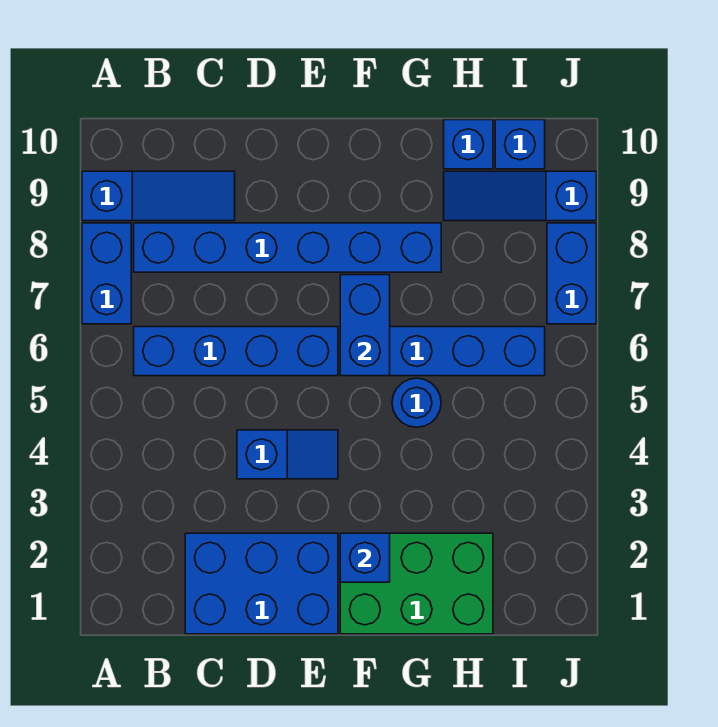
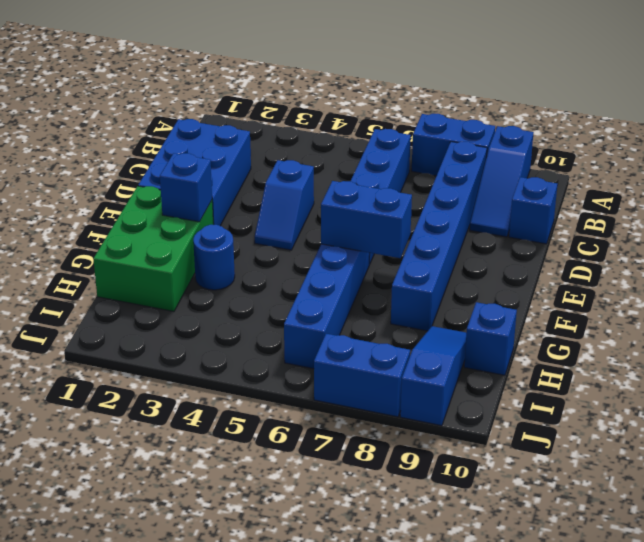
blue 1x1 round brick [392,378,441,427] -> blue 1x1 round brick moved to [193,225,235,290]
blue 1x1 brick [495,120,545,169] -> blue 1x1 brick moved to [509,177,557,244]

